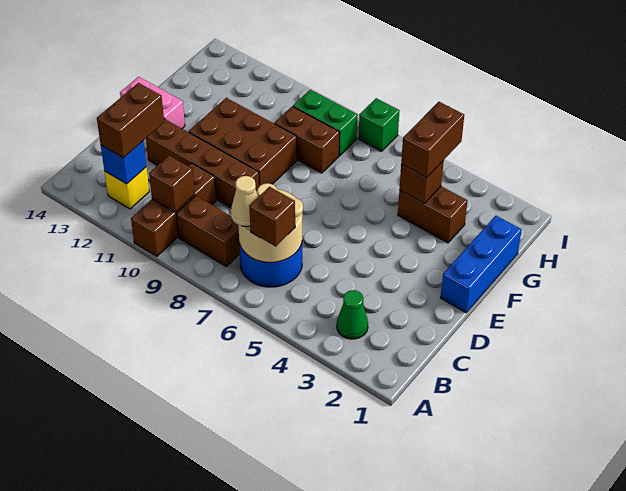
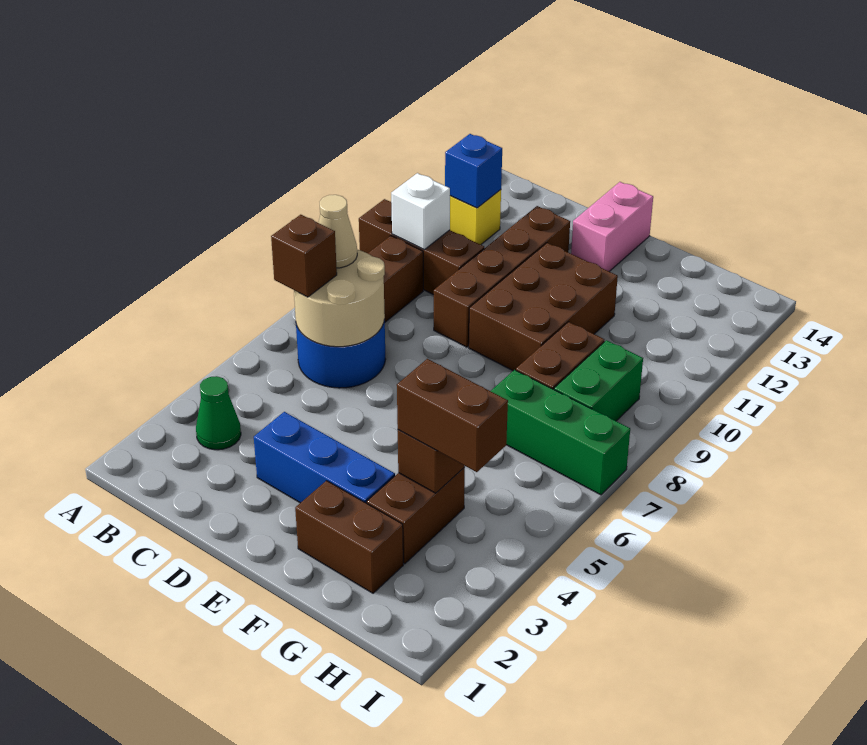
brown 1x1 brick [149,156,195,212] -> white 1x1 brick [391,173,450,249]
brown 1x2 brick [97,83,164,158] -> brown 1x2 brick moved to [295,481,403,593]
blue 1x3 brick [441,216,522,313] -> blue 1x3 brick moved to [254,412,395,503]
green 1x1 brick [359,98,399,151] -> green 1x3 brick [491,370,630,495]

